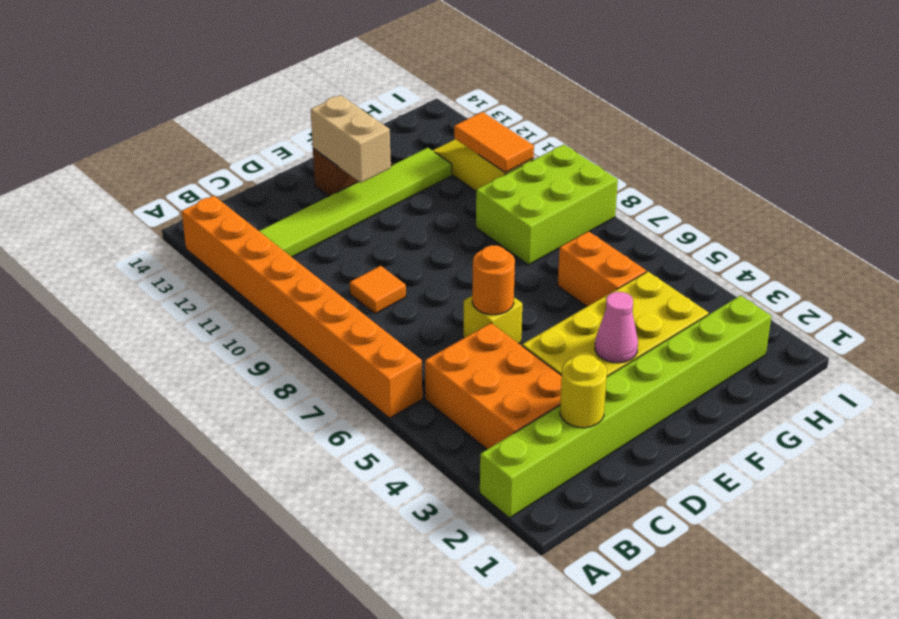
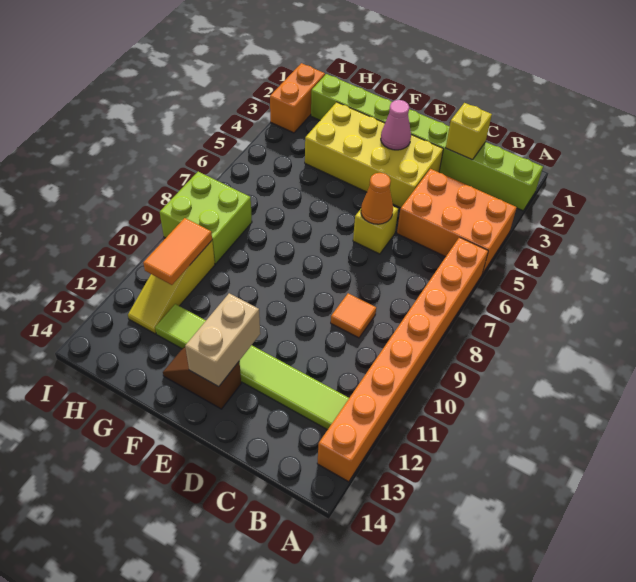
orange 2x3 brick [425,323,562,449] -> orange 2x3 brick turned to [397,169,517,274]
yellow 1x1 round brick [560,354,607,428] -> yellow 1x1 brick [446,103,492,160]
orange 1x1 round brick [472,245,515,315] -> orange 1x1 cone [361,173,393,224]
orange 1x2 brick [558,231,646,306] -> orange 1x2 brick moved to [270,63,325,133]
lime 2x3 brick [476,145,618,265] -> lime 2x2 brick [160,172,252,264]

